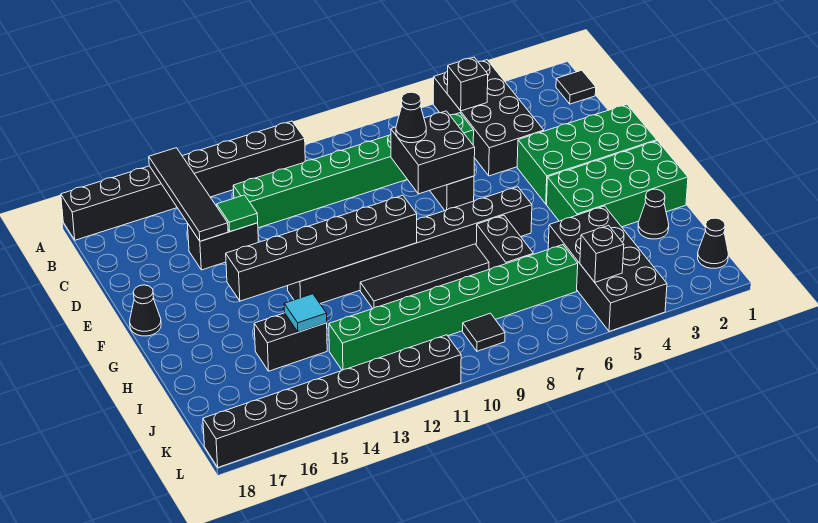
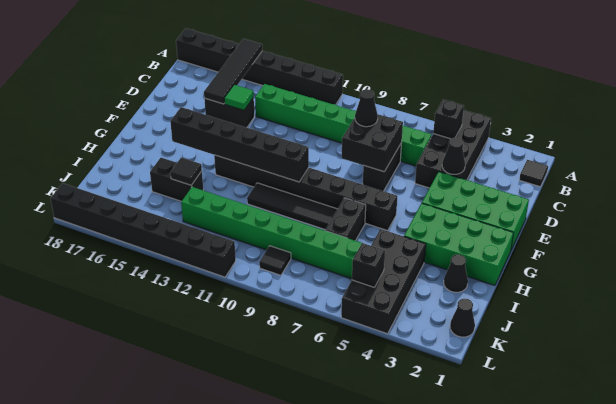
black 1x1 cone [130,285,161,336] -> black 1x1 cone moved to [442,137,465,174]
cyan 1x1 tile [284,294,327,332] -> black 1x1 tile [170,158,202,185]

